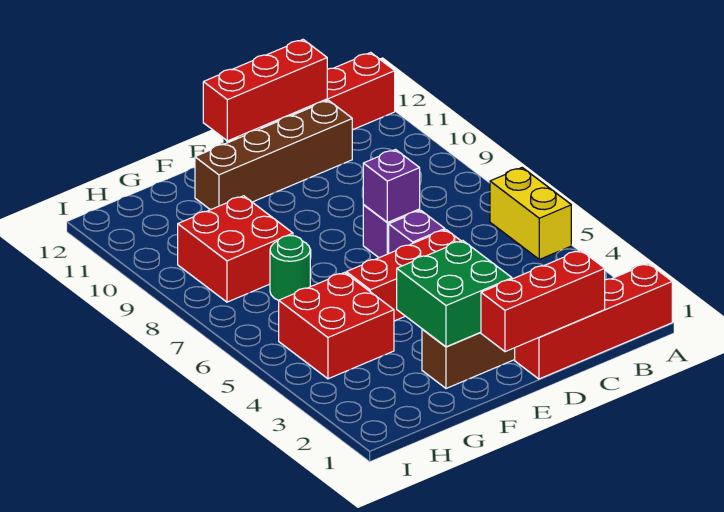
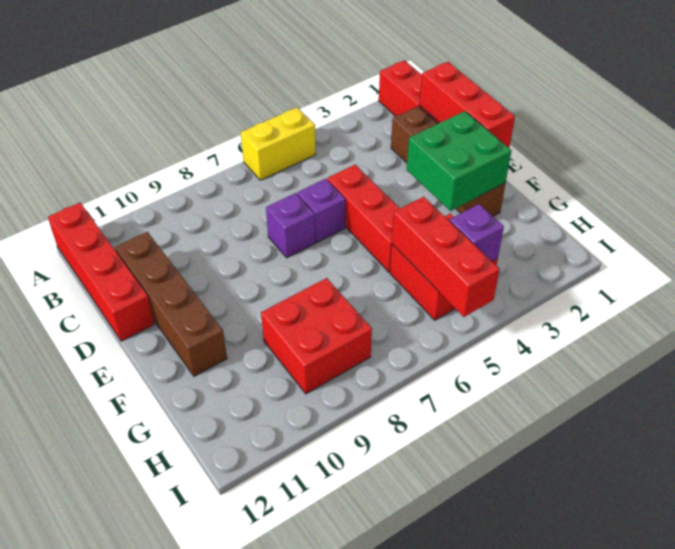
red 1x3 brick [203,40,327,141] -> red 1x3 brick moved to [392,197,500,317]
purple 1x1 brick [363,150,420,223] -> purple 1x1 brick moved to [450,204,504,261]
green 1x1 round brick [270,236,310,301] -> none

